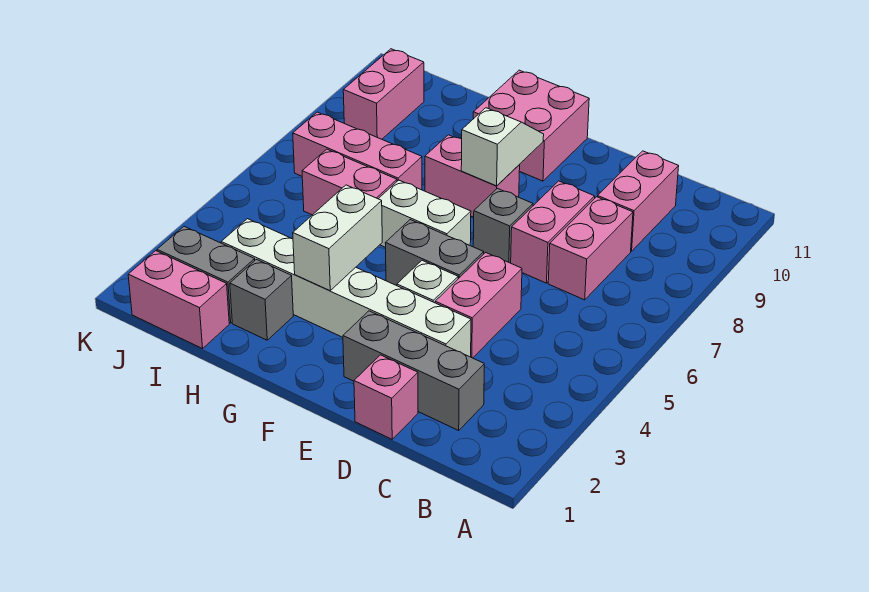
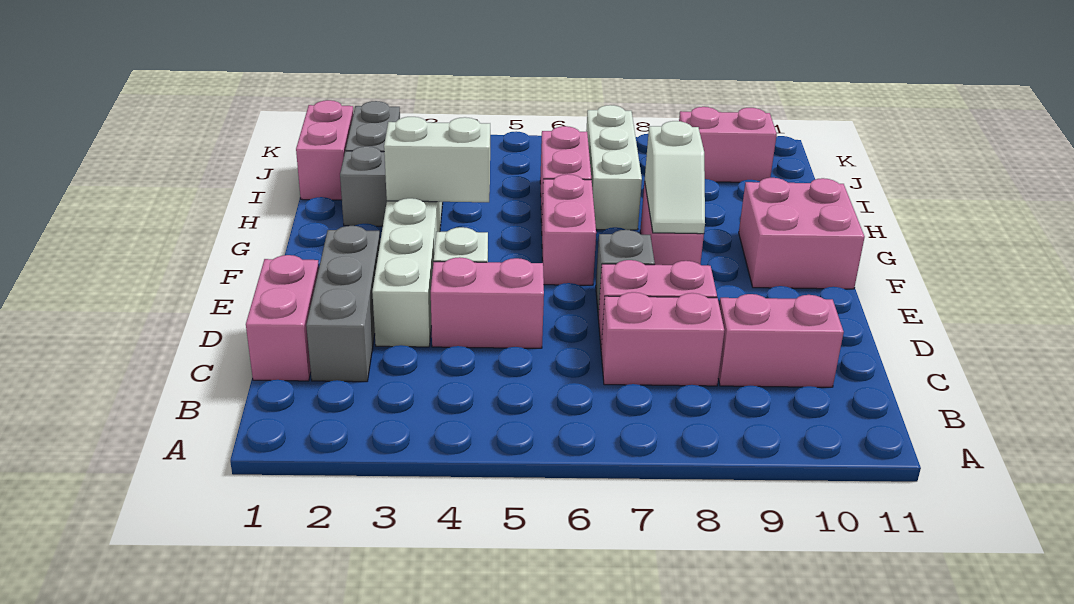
pink 1x1 brick [354,355,418,439] -> pink 1x2 brick [246,255,319,381]
grey 1x2 brick [385,220,484,286] -> none
white 1x2 brick [379,180,471,247] -> pink 1x2 brick [542,174,596,285]
white 1x2 slope [461,108,544,186] -> white 1x2 slope turned to [645,121,705,234]
pink 1x3 brick [293,112,422,190] -> white 1x3 brick [586,105,642,230]

